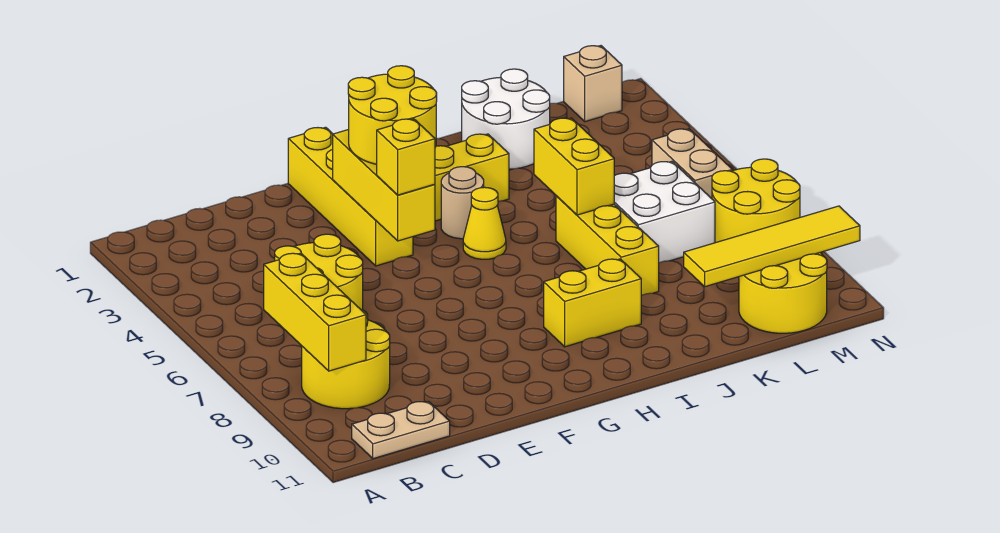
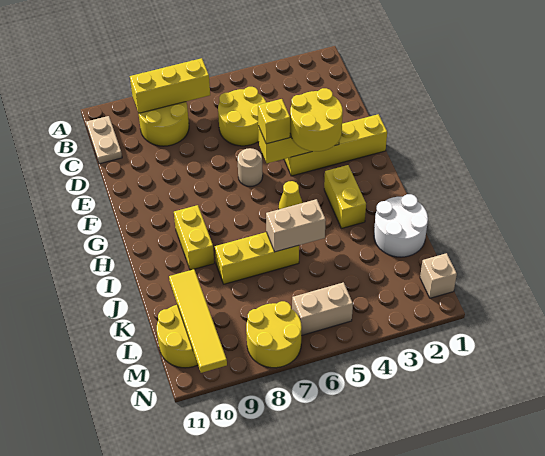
tan 1x1 round brick [441,167,484,239] -> tan 1x1 round brick moved to [237,148,263,187]
yellow 1x2 brick [534,118,614,215] -> tan 1x2 brick [266,199,326,252]
white 2x2 brick [614,161,715,263] -> none

